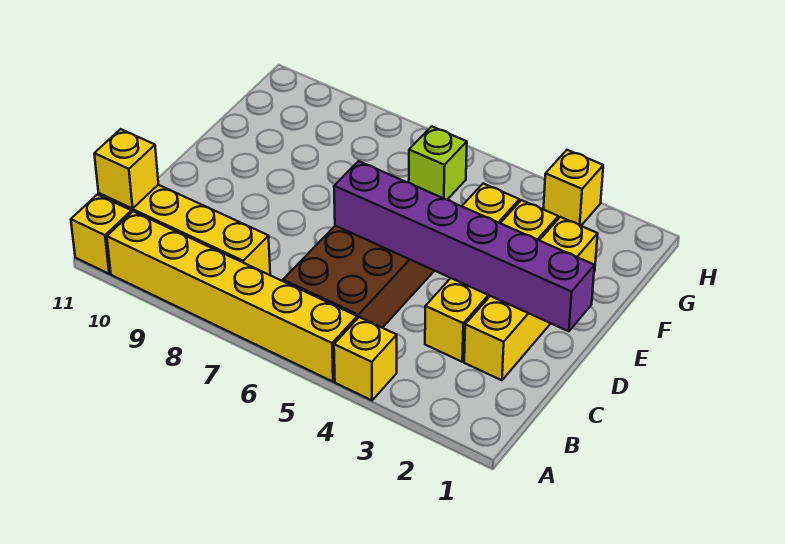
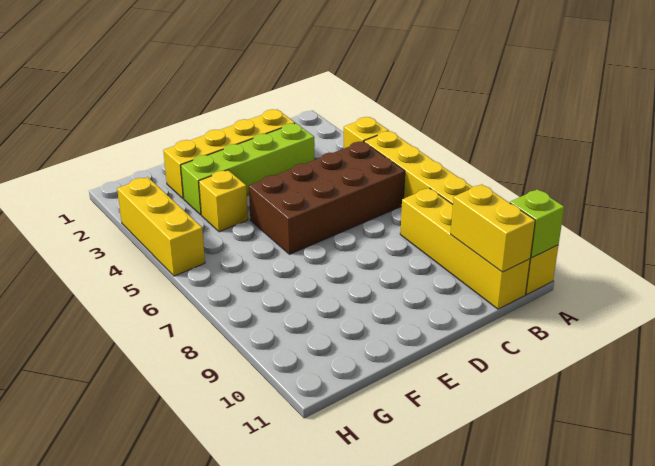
yellow 1x1 brick [94,129,158,209] -> yellow 1x2 brick [451,184,535,272]
yellow 1x4 brick [425,200,558,362] -> lime 1x4 brick [181,123,314,215]
purple 1x6 brick [334,161,595,331] -> none
lime 1x1 brick [409,126,467,200] -> lime 1x1 brick moved to [510,189,564,258]
yellow 1x1 brick [543,150,603,226] -> yellow 1x3 brick [117,177,205,276]

